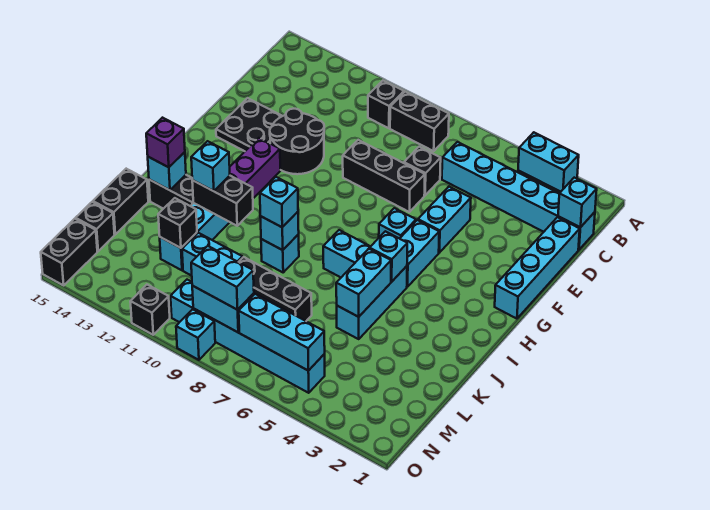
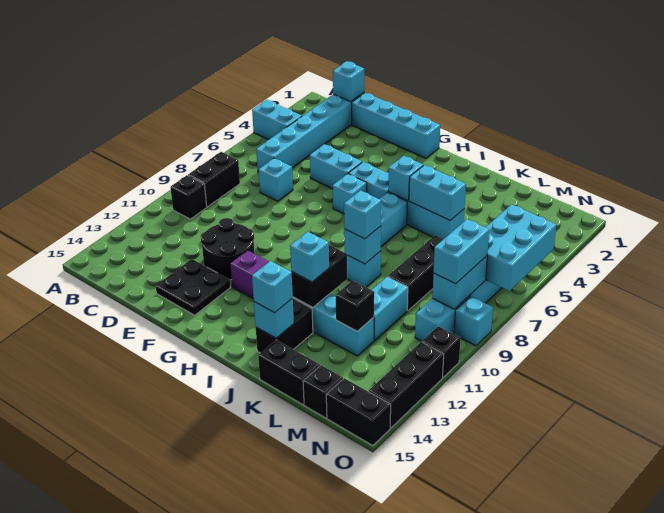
cyan 1x2 brick [518,132,579,192] -> cyan 1x2 brick turned to [252,100,302,140]
black 1x1 brick [404,147,441,195] -> cyan 1x1 brick [259,158,293,201]
black 1x3 brick [343,140,425,212] -> black 1x3 brick moved to [369,342,444,428]
purple 1x1 brick [146,118,185,167] -> cyan 1x1 brick [252,261,293,313]
cyan 1x3 brick [239,294,325,371] -> cyan 2x3 brick [485,204,556,291]

